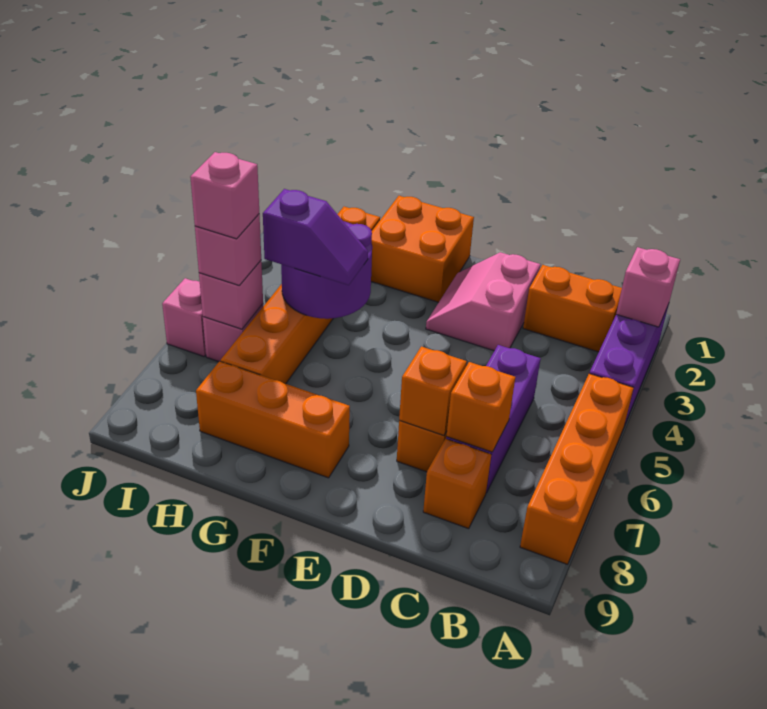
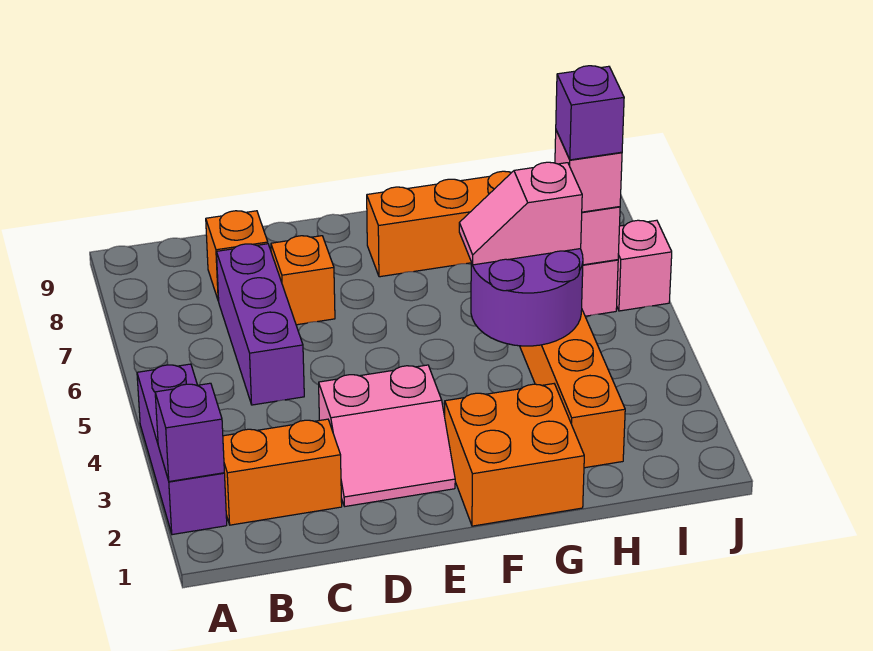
pink 1x1 brick [616,247,680,327] -> purple 1x1 brick [155,383,224,481]
orange 1x4 brick [520,374,634,564] -> none
orange 1x1 brick [446,362,515,452] -> none
pink 2x2 slope [426,252,540,351] -> pink 2x2 slope turned to [319,365,455,506]
orange 1x1 brick [399,346,467,435] -> none
purple 1x2 slope [263,189,368,285] -> pink 1x2 slope [459,162,582,265]
pink 1x1 brick [190,152,259,239] -> purple 1x1 brick [556,66,624,160]

